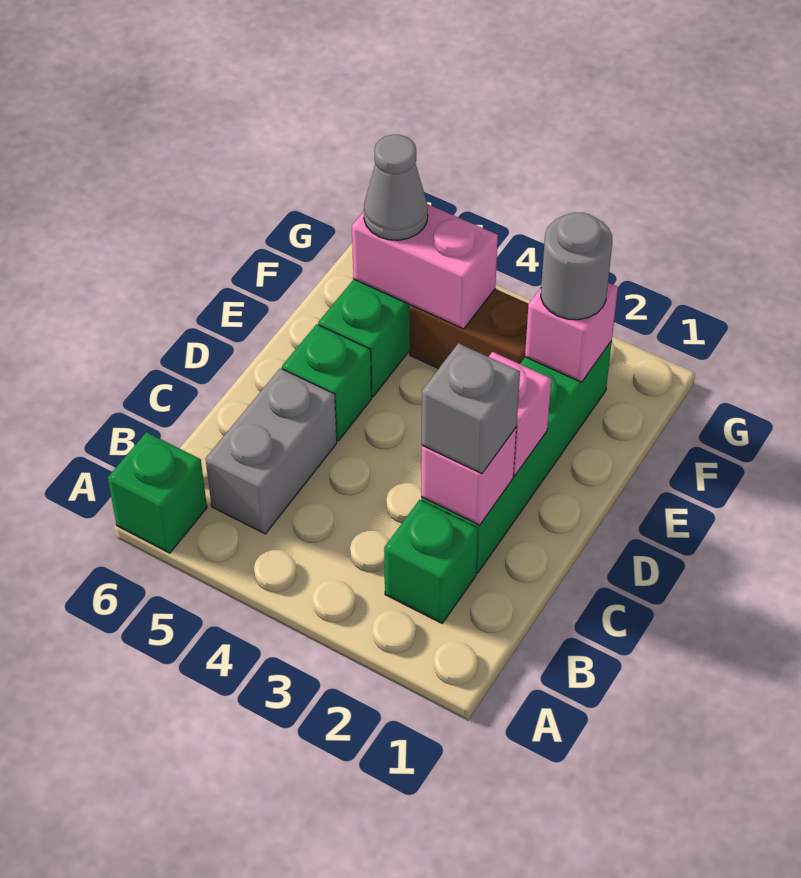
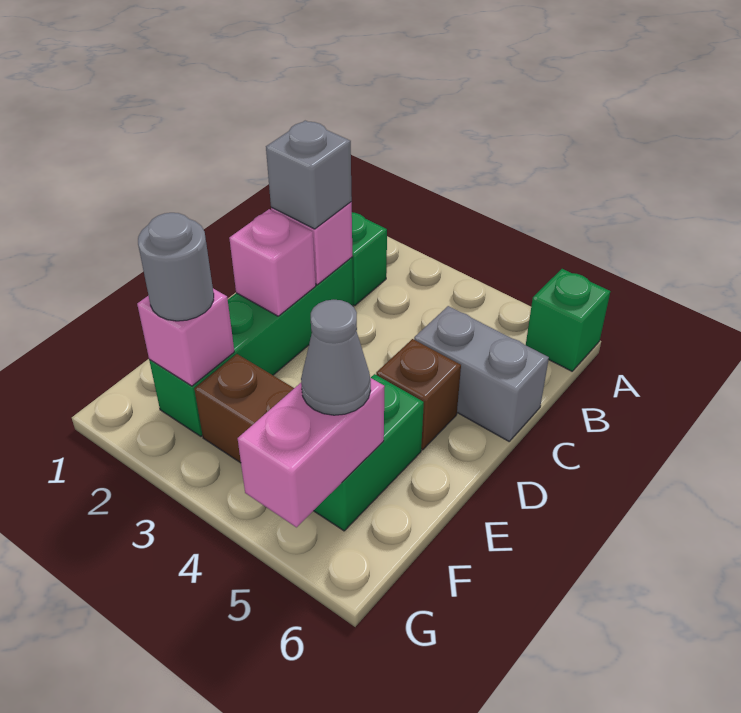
grey 1x2 brick [206,368,337,534] -> grey 1x2 brick turned to [414,306,549,441]
green 1x1 brick [282,324,372,441] -> brown 1x1 brick [376,339,461,450]
pink 1x2 brick [352,205,498,329] -> pink 1x2 brick turned to [238,378,385,527]

